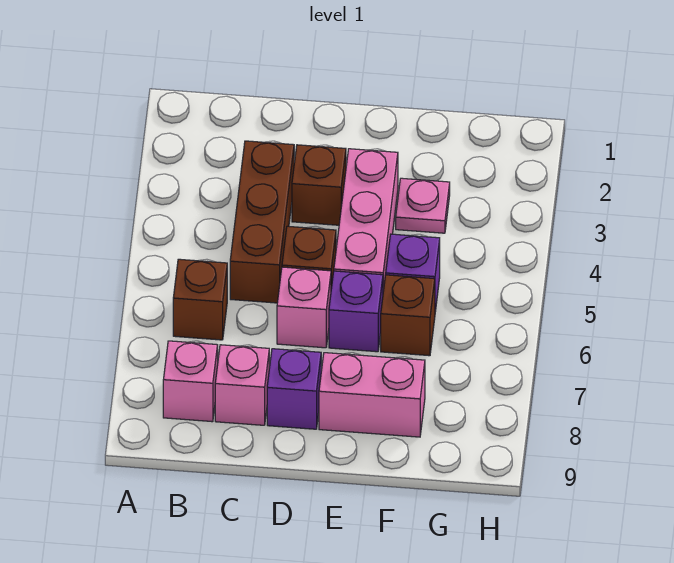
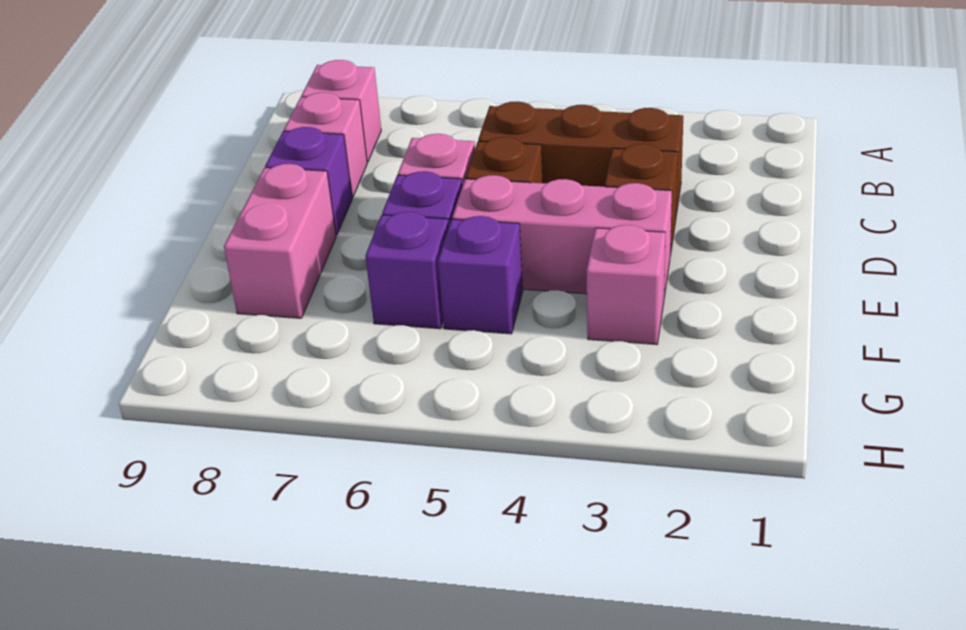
brown 1x1 brick [173,259,227,340] -> none
pink 1x1 plate [396,178,450,233] -> pink 1x1 brick [586,225,665,345]
brown 1x1 brick [381,275,435,356] -> purple 1x1 brick [365,212,449,329]

